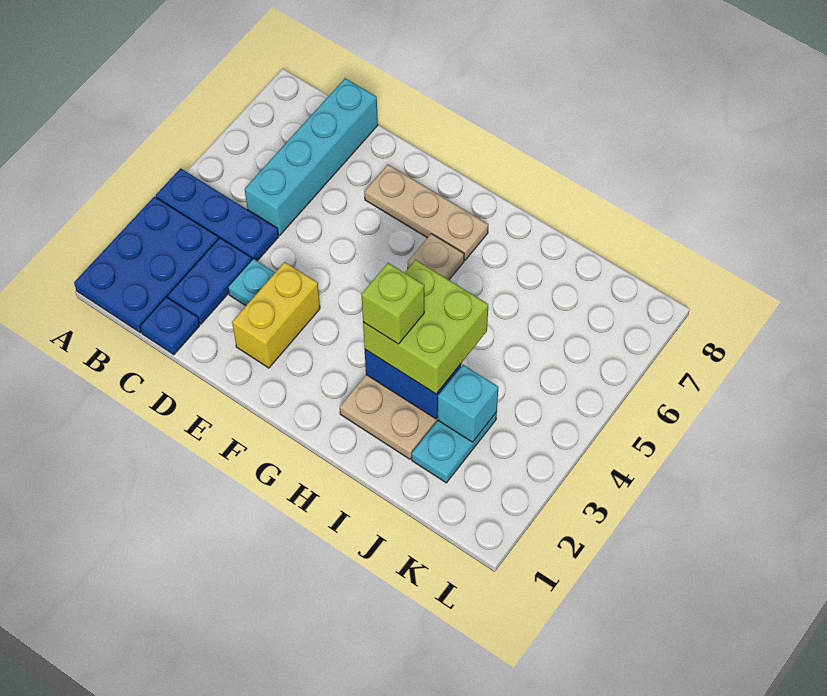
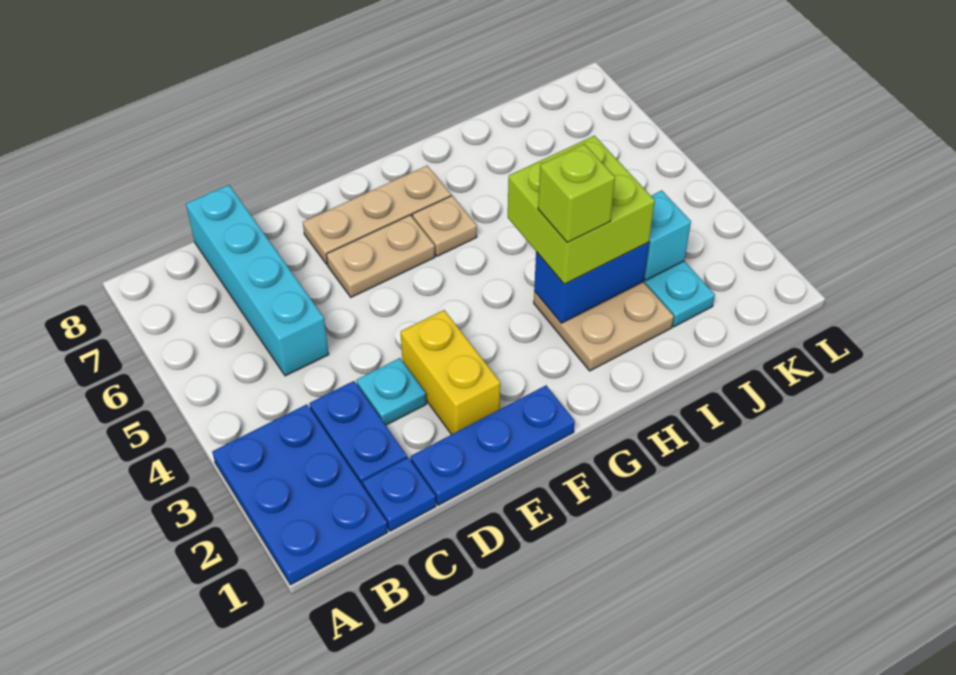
blue 1x3 plate [156,168,279,261] -> blue 1x3 plate moved to [411,385,575,505]
none -> tan 1x2 plate [326,215,435,297]

